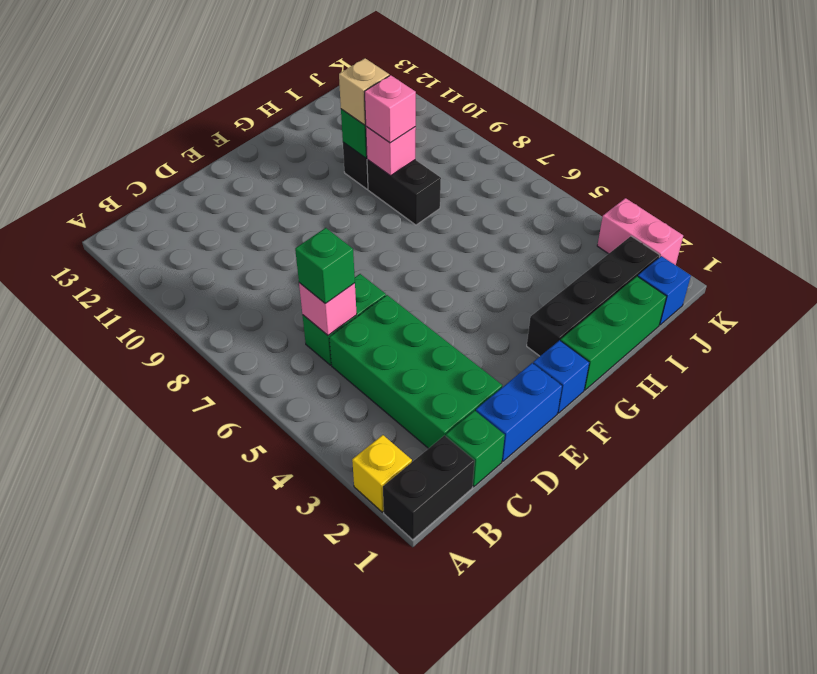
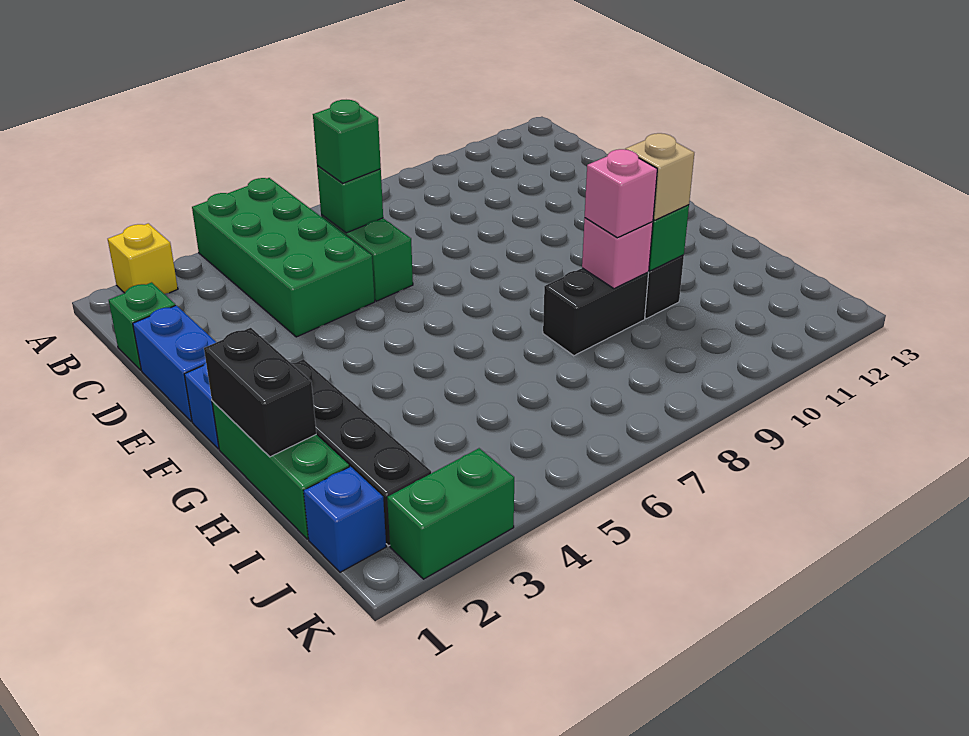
black 1x2 brick [383,435,475,540] -> black 1x2 brick moved to [204,328,316,457]
green 2x4 brick [329,295,502,449] -> green 2x4 brick turned to [192,178,375,337]
pink 1x1 brick [299,283,357,335] -> green 1x1 brick [317,166,383,233]
pink 1x2 brick [597,198,683,265] -> green 1x2 brick [387,448,514,579]

